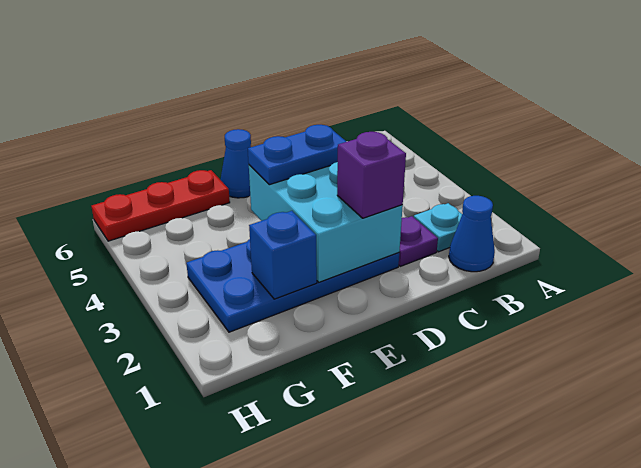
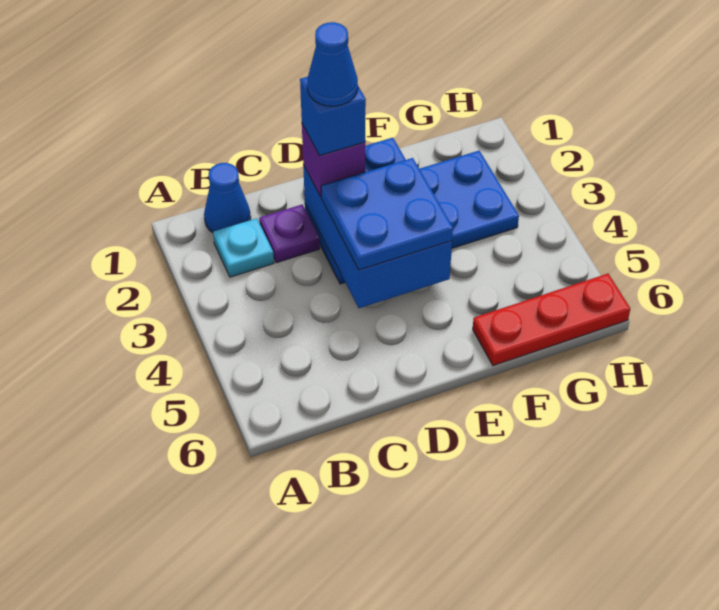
cyan 2x3 brick [249,162,403,282] -> blue 2x3 brick [303,138,452,308]
blue 1x2 plate [248,125,347,185] -> blue 2x2 plate [321,158,453,270]
blue 1x1 cone [221,129,251,198] -> blue 1x1 cone moved to [307,22,358,106]
blue 1x1 brick [249,211,317,299] -> blue 1x1 brick moved to [300,77,366,156]

